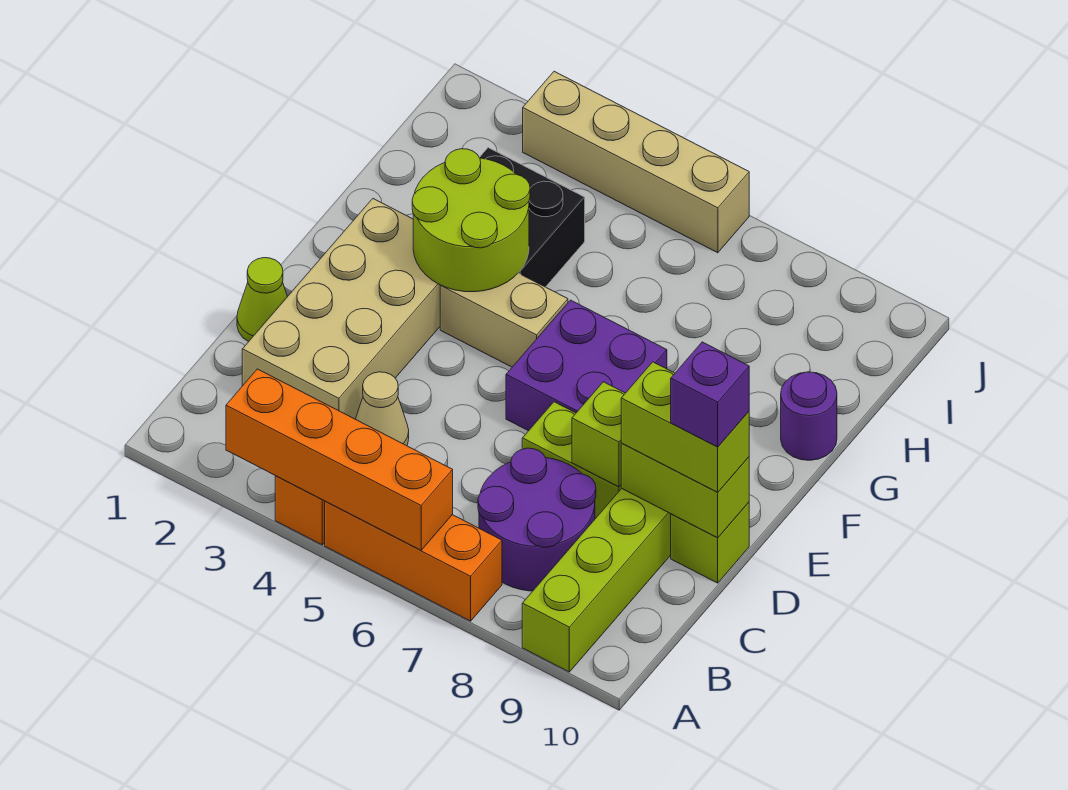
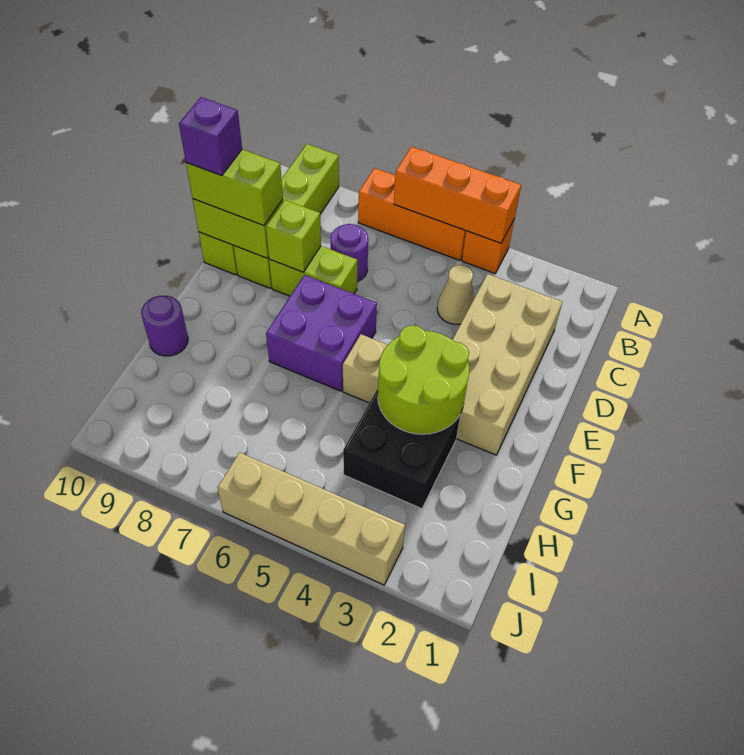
orange 1x4 brick [226,369,453,550] -> orange 1x3 brick [394,147,521,243]
purple 2x2 round brick [478,448,596,591] -> purple 1x1 round brick [331,224,368,282]
lime 1x1 cone [237,258,287,342] -> none

